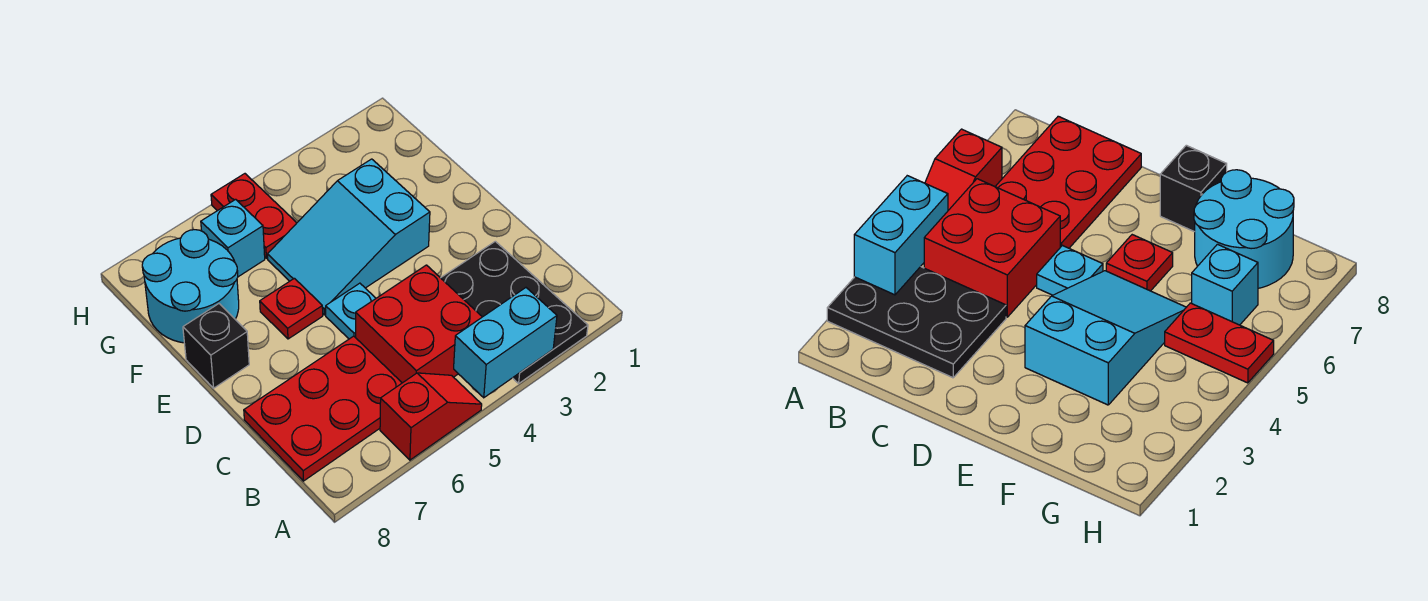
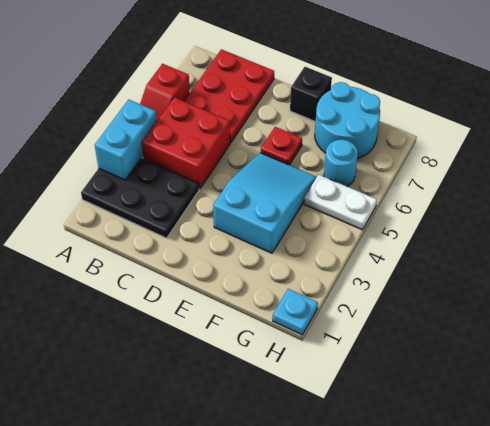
cyan 1x1 plate [326,283,376,339] -> cyan 1x1 plate moved to [273,289,318,335]
red 1x2 plate [211,174,297,258] -> white 1x2 plate [304,175,377,230]
cyan 1x1 brick [201,199,265,277] -> cyan 1x1 round brick [324,140,358,186]

